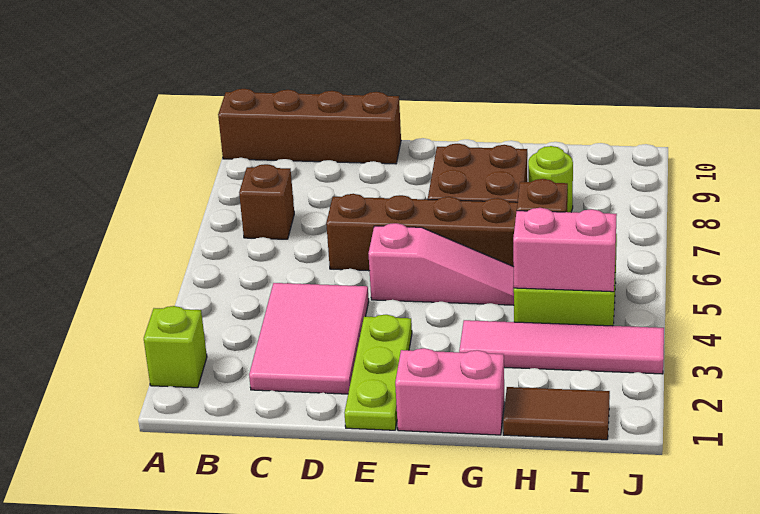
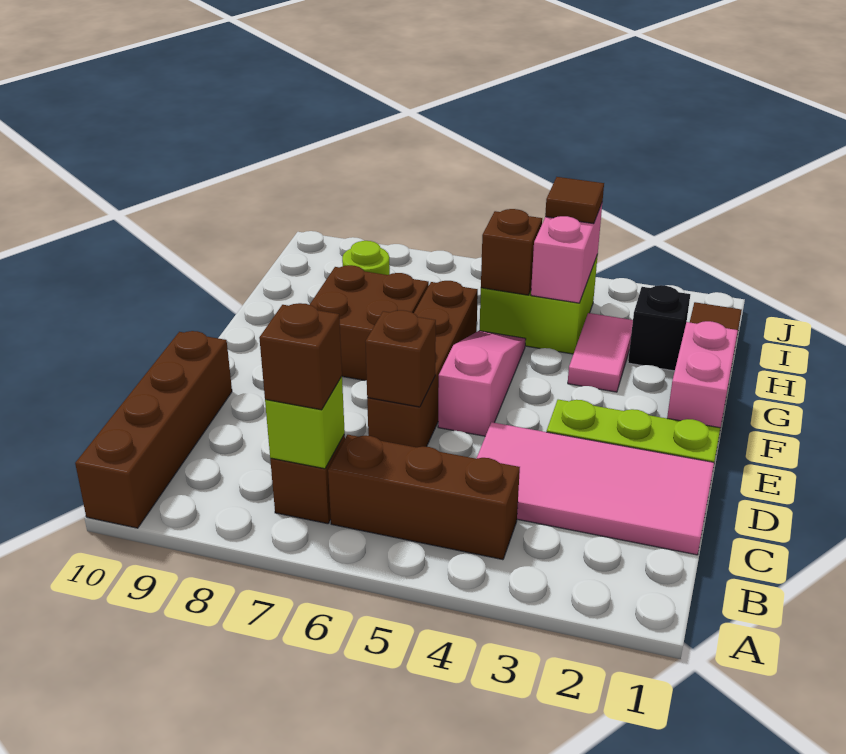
lime 1x1 brick [144,306,207,388] -> lime 1x1 brick moved to [265,377,345,469]
none -> brown 1x3 brick [328,435,520,560]
none -> brown 1x1 brick [259,303,342,410]
pink 2x3 tile [249,283,369,394] -> pink 2x4 tile [476,422,714,555]
none -> brown 1x1 brick [365,310,436,407]
pink 1x4 tile [459,320,664,374] -> pink 1x2 tile [568,313,633,392]
none -> black 1x1 brick [628,285,690,371]
none -> brown 1x1 tile [545,177,604,224]

